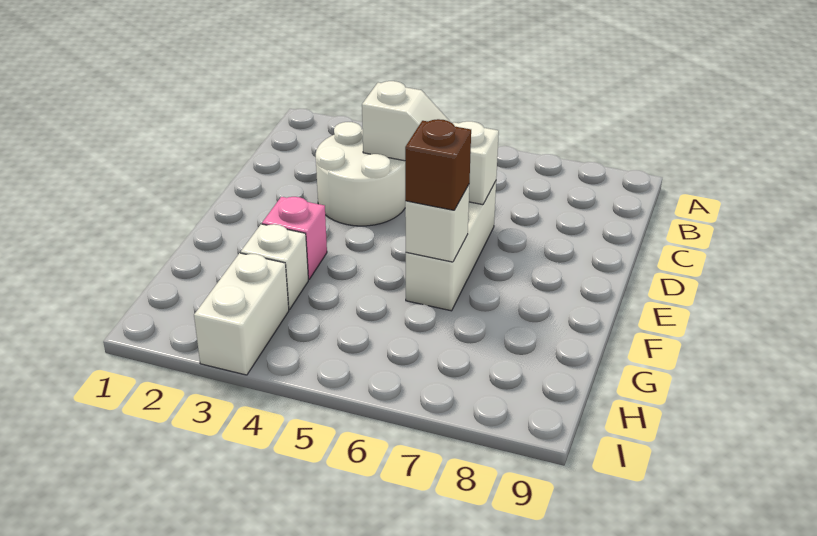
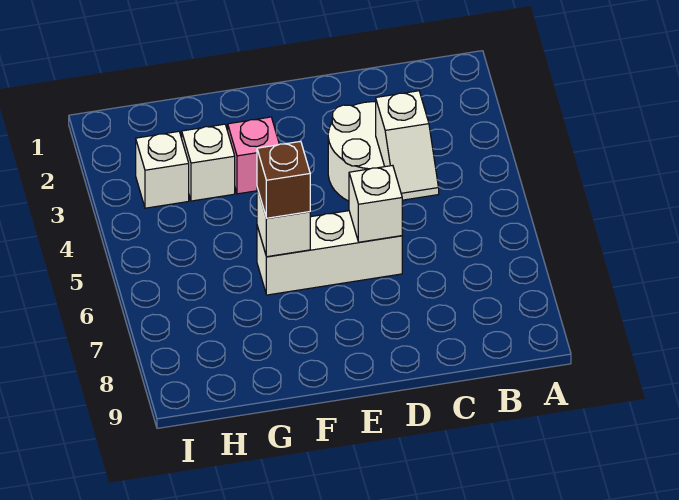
white 1x2 brick [194,253,289,375] -> white 1x1 brick [136,131,189,208]

